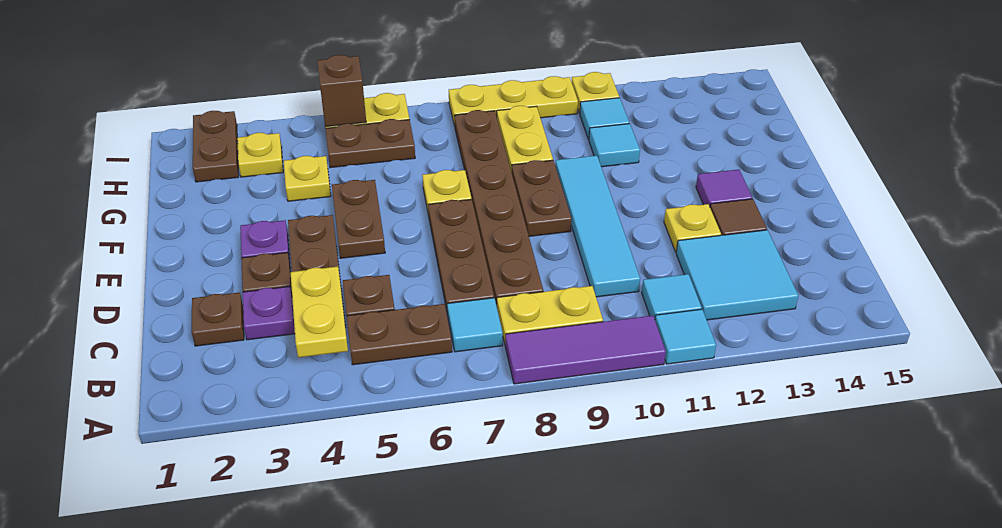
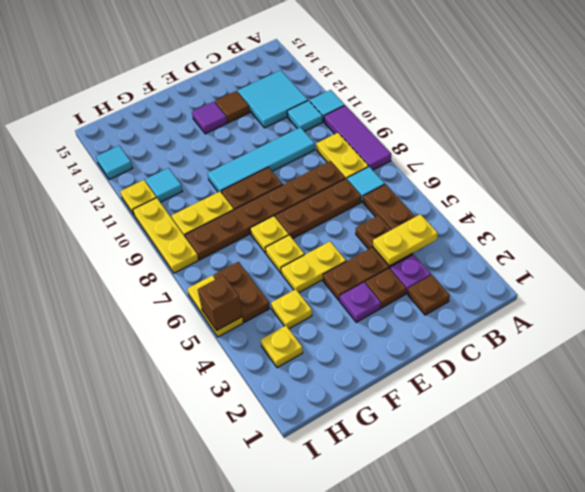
yellow 1x1 plate [664,204,721,252] -> yellow 1x1 plate moved to [265,235,304,273]
brown 1x2 plate [332,180,385,258] -> yellow 1x2 plate [281,242,346,292]
cyan 1x1 tile [589,124,640,167] -> cyan 1x1 tile moved to [96,146,132,179]
brown 1x2 plate [193,111,239,182] -> none

